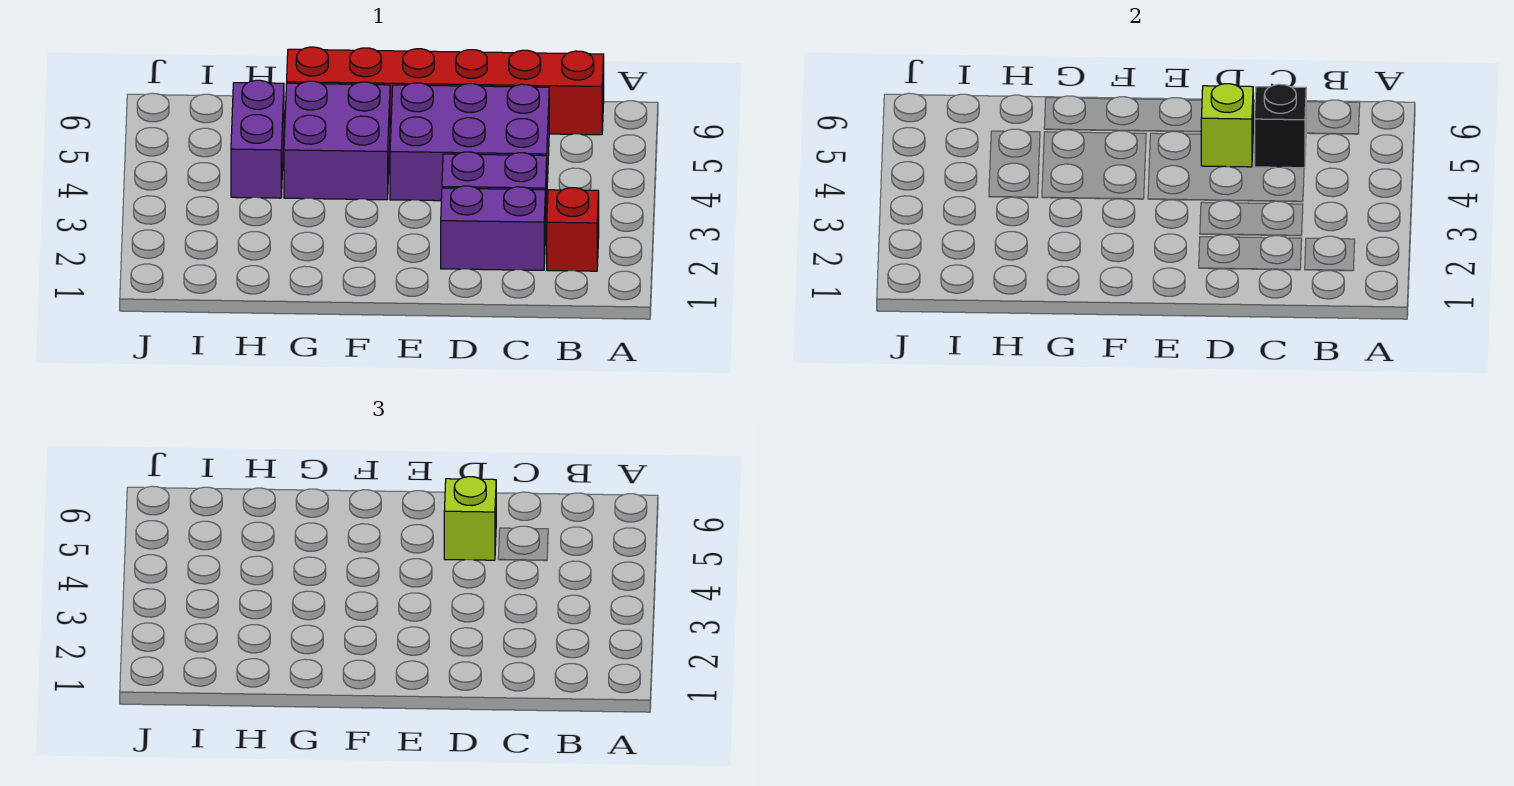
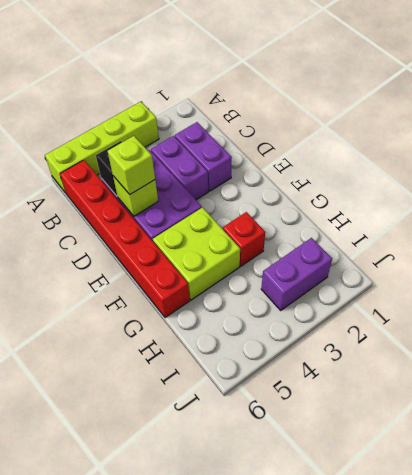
none -> lime 1x4 brick [45,102,159,193]
red 1x1 brick [547,188,599,271] -> red 1x1 brick moved to [223,212,265,266]
purple 2x2 brick [284,81,390,200] -> lime 2x2 brick [153,207,240,300]
purple 1x2 brick [231,80,284,198] -> purple 1x2 brick moved to [261,238,332,310]

